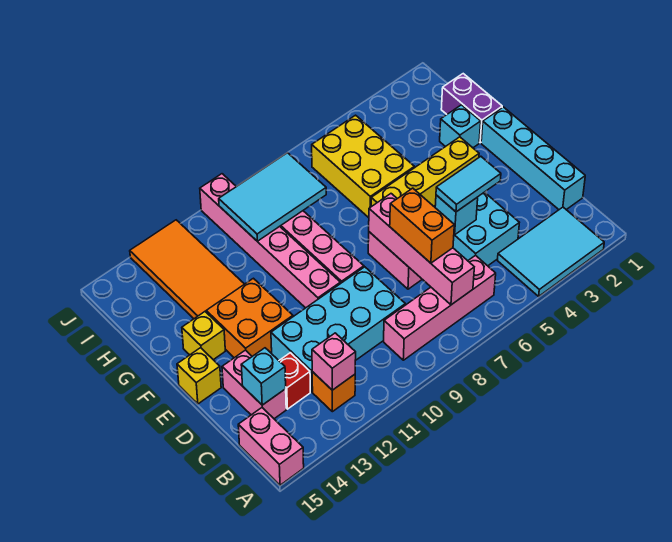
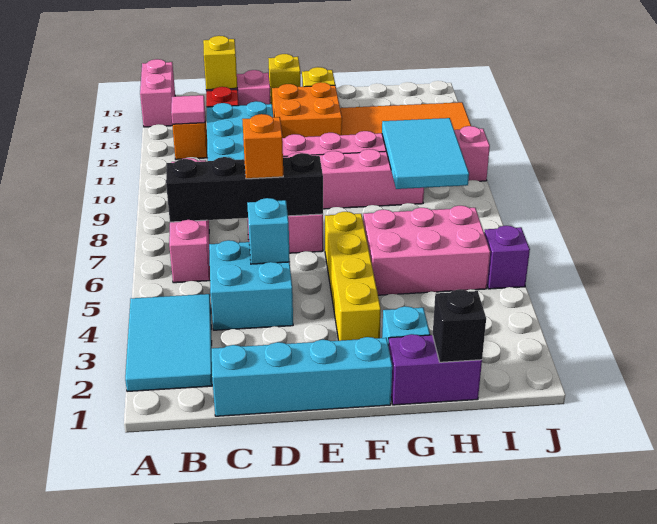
pink 1x2 brick [238,408,304,485] -> pink 1x2 brick turned to [140,59,175,127]
pink 1x4 brick [369,194,474,305] -> black 1x4 brick [166,153,323,222]
pink 1x1 brick [312,333,356,390] -> pink 1x1 tile [171,95,205,124]
orange 1x2 brick [390,188,454,263] -> orange 1x1 brick [242,114,283,179]
cyan 1x1 brick [241,348,286,405] -> yellow 1x1 brick [203,36,237,90]
cyan 1x2 tile [436,156,501,212] -> none
yellow 2x3 brick [312,115,414,218] -> pink 2x3 brick [363,206,490,295]
none -> black 1x1 brick [433,290,486,362]
none -> purple 1x1 brick [484,226,530,289]

